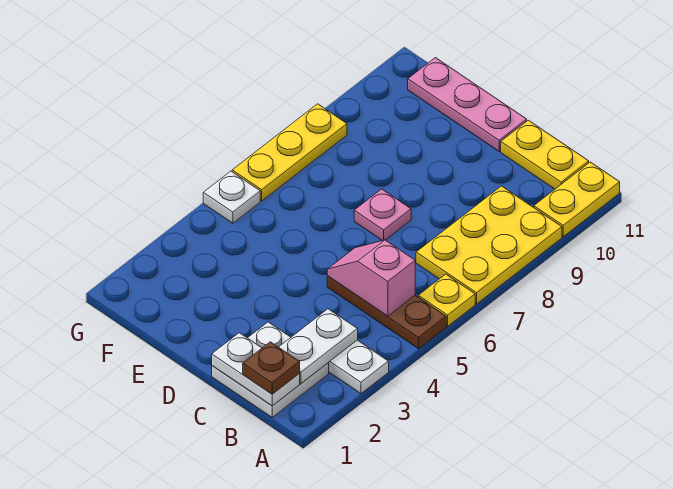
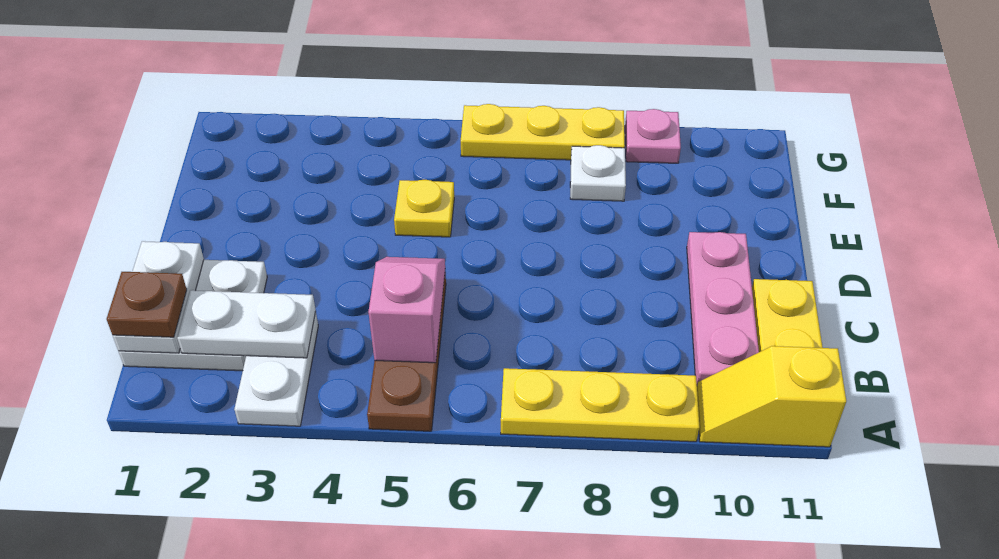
yellow 1x1 plate [418,274,475,326] -> yellow 1x1 plate moved to [394,180,454,237]
yellow 2x3 plate [416,186,562,304] -> yellow 1x3 plate [501,368,699,442]
yellow 1x2 plate [534,162,620,237] -> yellow 1x2 slope [697,346,846,447]
pink 1x1 plate [354,189,411,241] -> pink 1x1 plate moved to [625,109,681,163]
pink 1x3 plate [408,58,527,151] -> pink 1x3 plate moved to [687,232,759,384]
white 1x1 plate [203,171,260,223] -> white 1x1 plate moved to [570,145,626,201]

